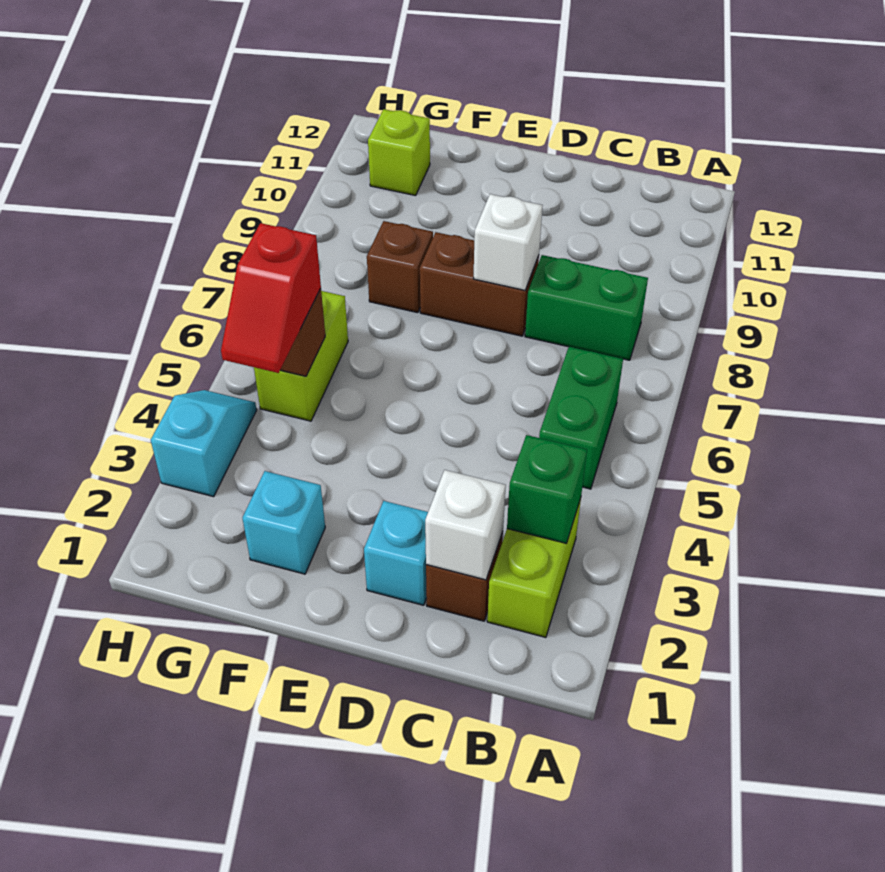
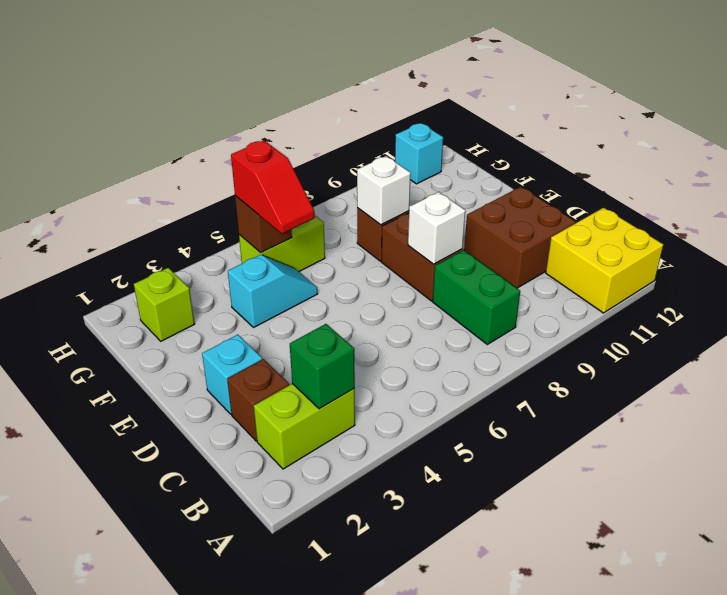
none -> yellow 2x2 brick [546,208,663,313]
green 1x2 brick [539,347,623,489] -> none
white 1x1 brick [425,470,506,580] -> white 1x1 brick moved to [357,156,411,225]
none -> brown 2x2 brick [464,187,576,288]
cyan 1x1 brick [243,471,325,574] -> cyan 1x1 brick moved to [395,123,443,184]
red 1x2 slope [221,223,321,373] -> red 1x2 slope turned to [231,140,315,234]
lime 1x1 brick [368,109,430,196] -> lime 1x1 brick moved to [134,268,195,341]
cyan 1x2 slope [151,390,257,497] -> cyan 1x2 slope moved to [228,255,318,327]

